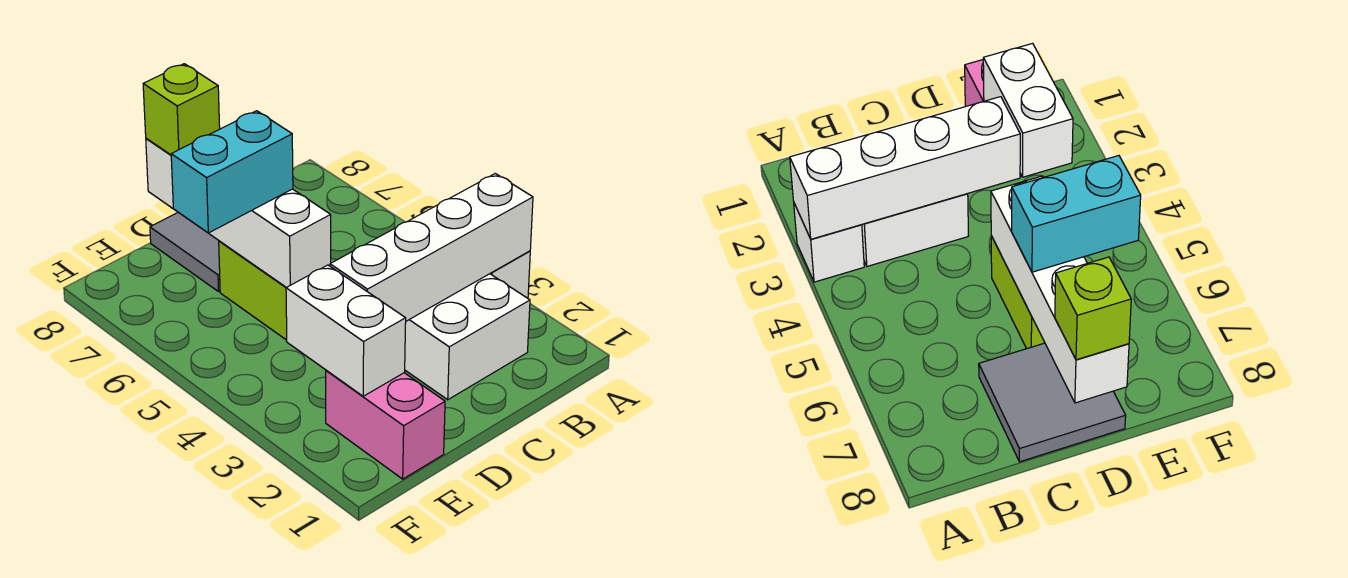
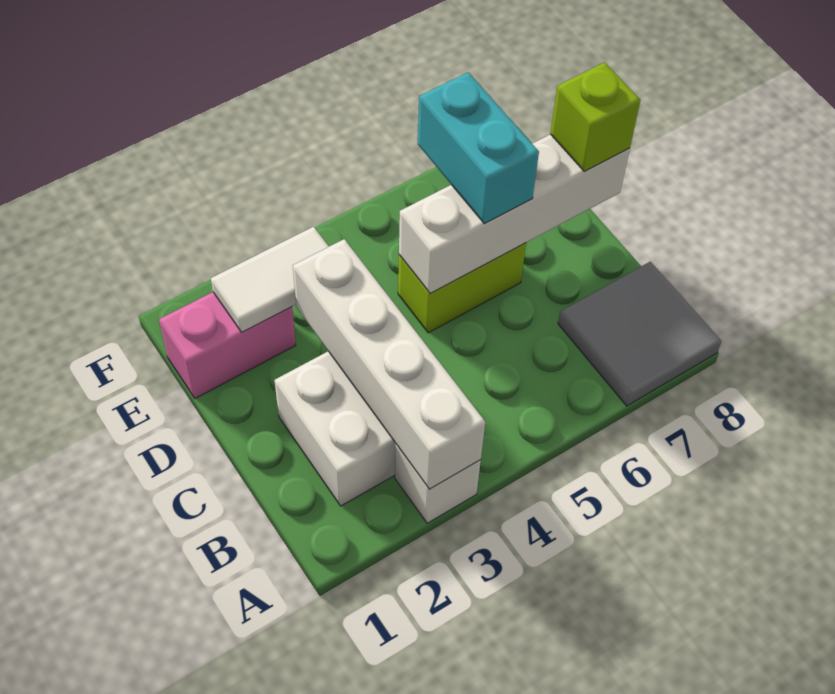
grey 2x2 tile [150,212,220,292] -> grey 2x2 tile moved to [558,262,721,406]
white 1x2 brick [286,265,406,396] -> white 1x2 tile [211,227,329,332]

